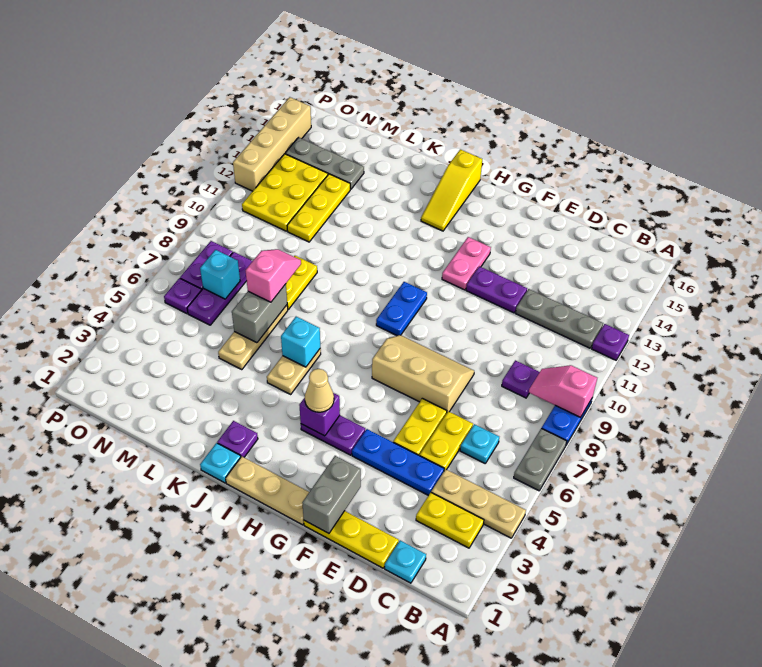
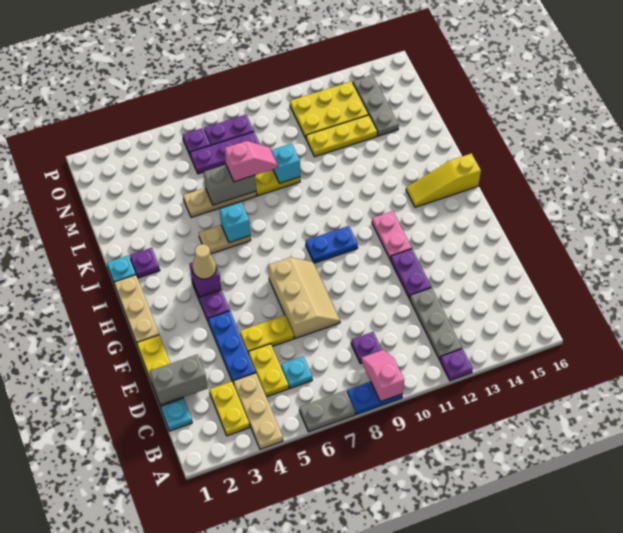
yellow 1x2 plate [420,411,473,471] -> yellow 1x2 plate turned to [249,344,289,397]
grey 1x2 brick [302,456,361,533] -> grey 1x2 brick moved to [150,355,207,405]
pink 1x2 plate [442,237,491,290] -> pink 1x2 plate turned to [372,211,412,260]
cyan 1x1 brick [200,250,240,299] -> cyan 1x1 brick moved to [271,144,300,183]
tan 1x4 brick [233,97,311,191] -> none

